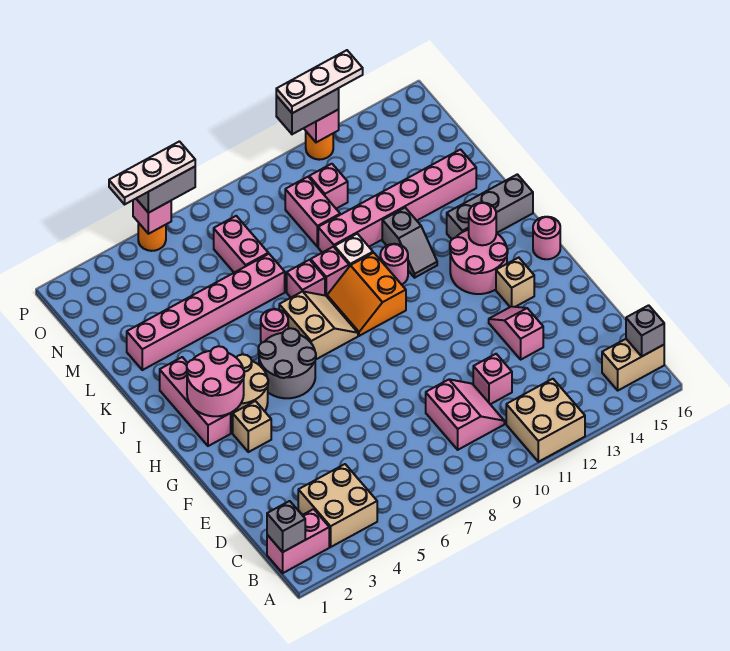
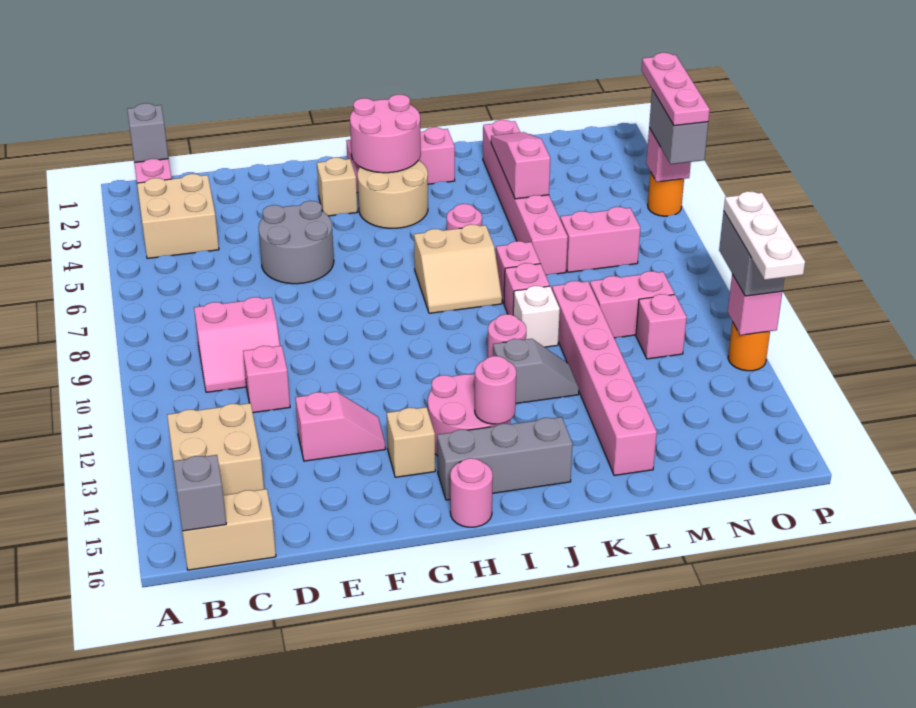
tan 2x2 brick [506,379,585,462] -> tan 2x2 brick moved to [167,403,264,495]
tan 1x2 brick [602,339,664,390] -> tan 1x2 brick turned to [182,489,276,570]
grey 2x2 round brick [258,328,316,398] -> grey 2x2 round brick moved to [258,201,334,284]
orange 2x2 slope [327,253,406,336] -> none
grey 1x2 slope [382,208,437,278] -> grey 1x2 slope turned to [493,339,579,403]
grey 1x3 brick [447,174,533,239] -> grey 1x3 brick turned to [437,417,573,500]
none -> pink 1x3 slope [491,132,550,199]
white 1x3 plate [109,141,195,204] -> pink 1x3 plate [642,53,710,126]

